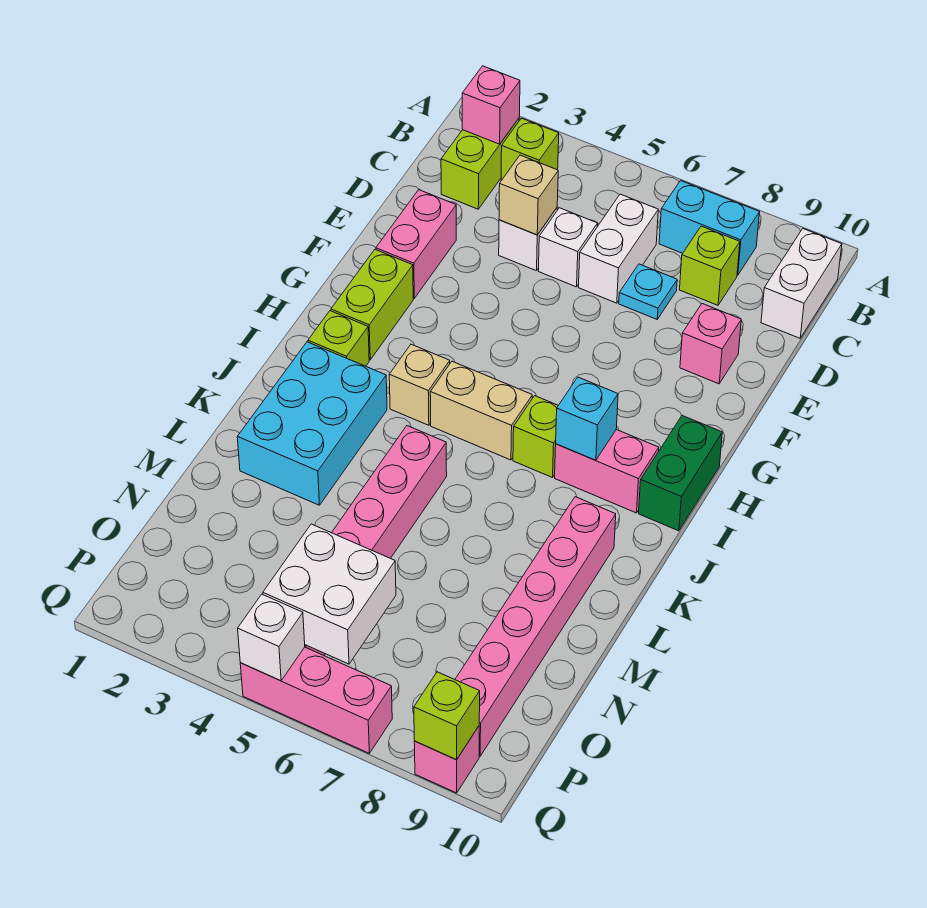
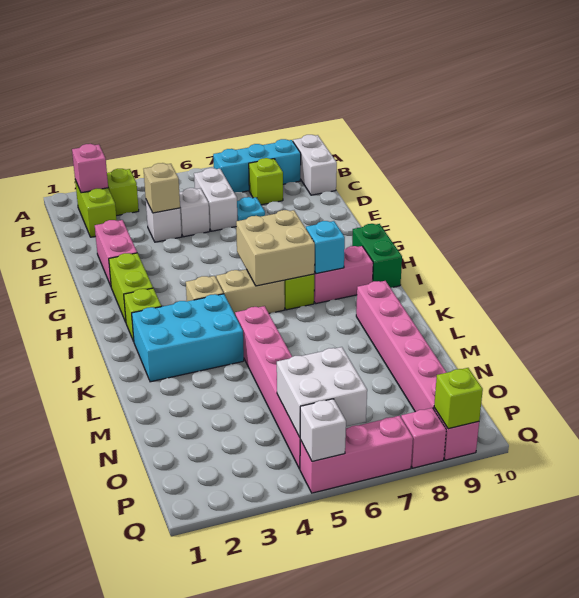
cyan 1x2 brick [659,181,760,275] -> cyan 1x3 brick [213,139,301,193]
pink 1x1 brick [680,304,741,384] -> pink 1x1 brick moved to [401,408,446,468]
none -> tan 2x2 brick [236,210,315,286]
cyan 2x3 brick [237,342,387,505] -> cyan 2x3 brick turned to [132,294,244,382]

